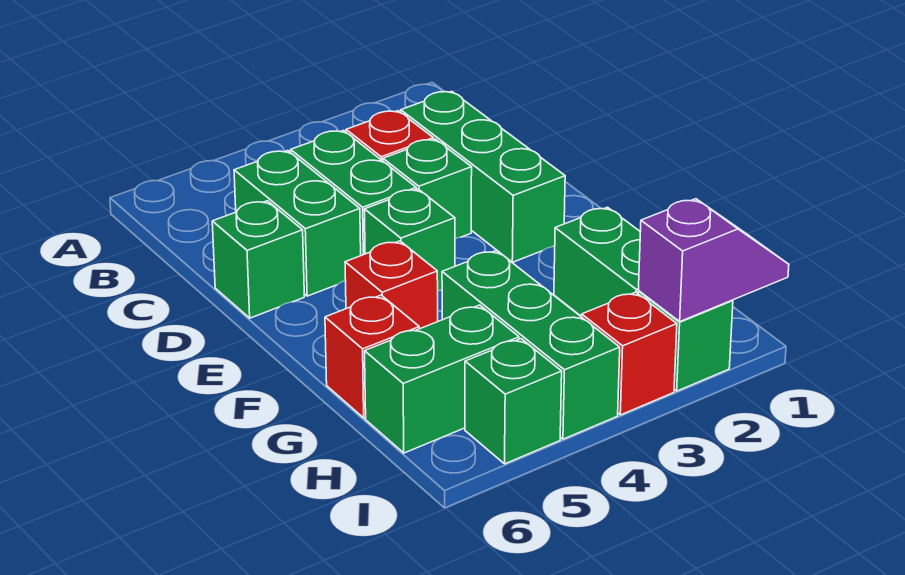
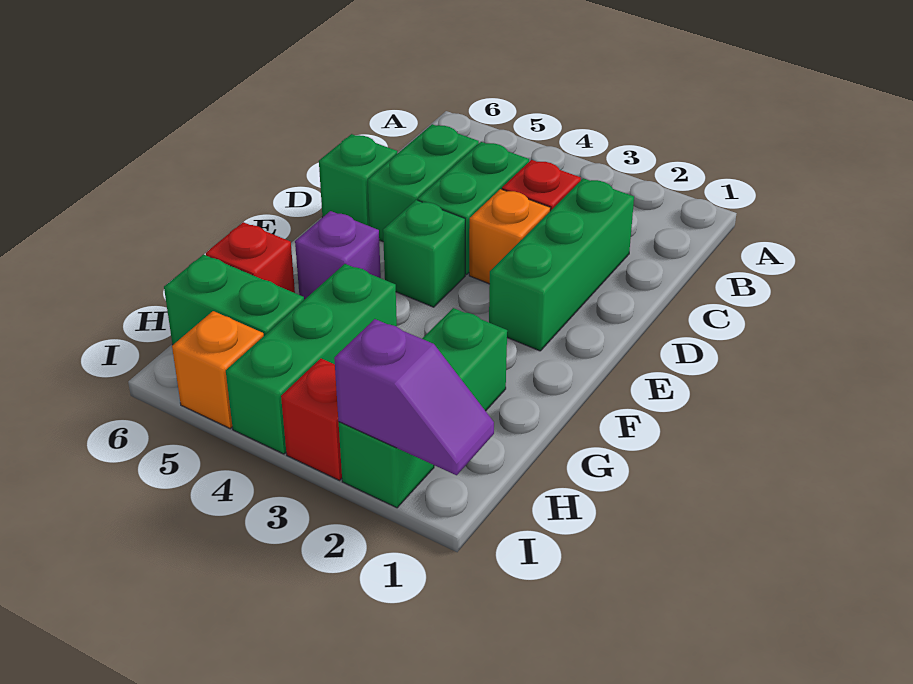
green 1x1 brick [383,139,472,238] -> orange 1x1 brick [469,189,551,284]
red 1x1 brick [345,241,438,329] -> purple 1x1 brick [295,211,381,300]
green 1x1 brick [465,339,562,464] -> orange 1x1 brick [172,311,264,428]

